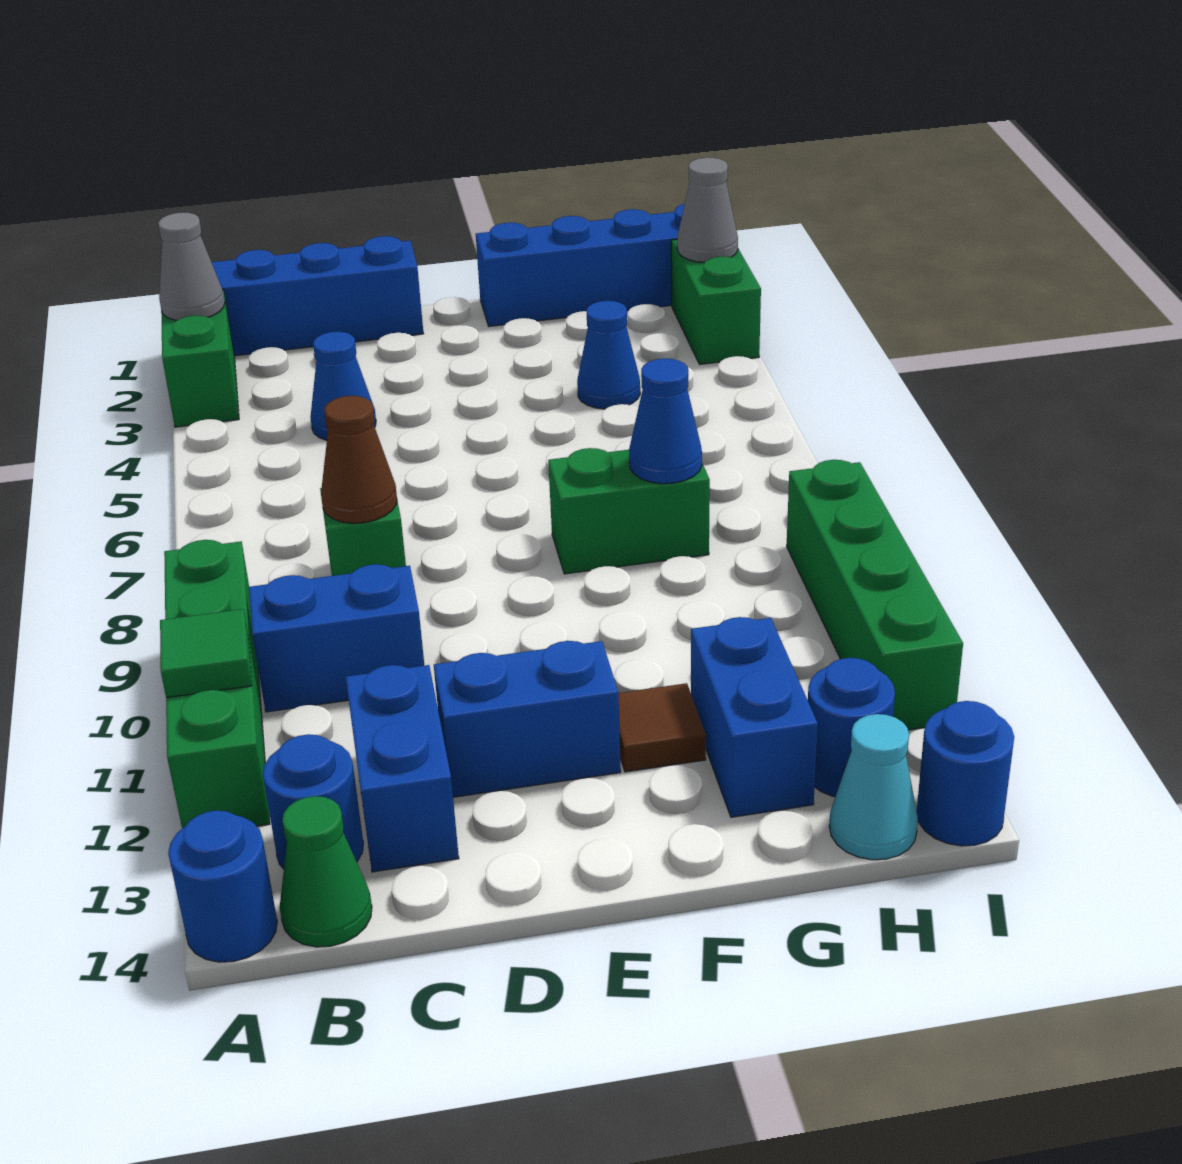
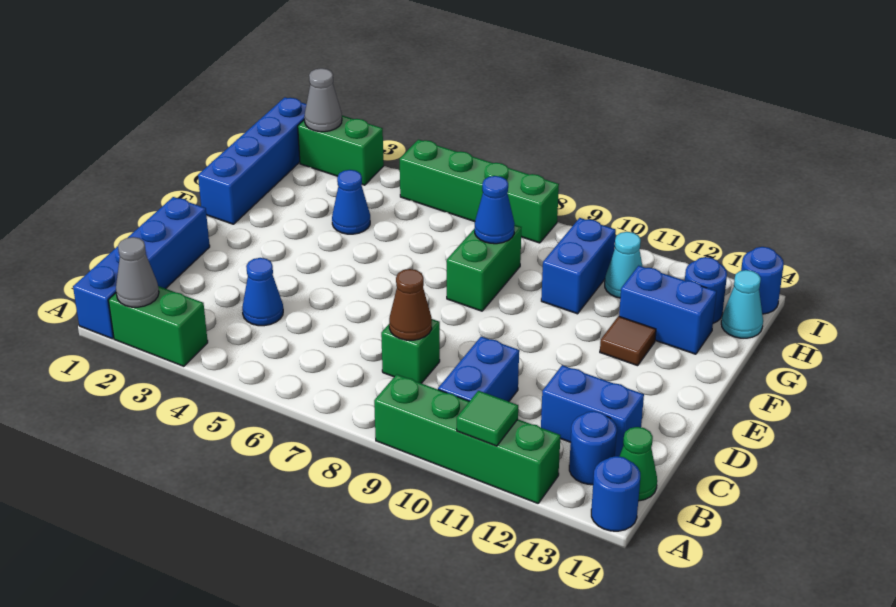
blue 1x2 brick [434,641,621,797] -> blue 1x2 brick moved to [541,218,616,314]
none -> cyan 1x1 cone [605,232,642,298]
green 1x4 brick [787,460,963,730] -> green 1x4 brick moved to [400,140,559,243]

